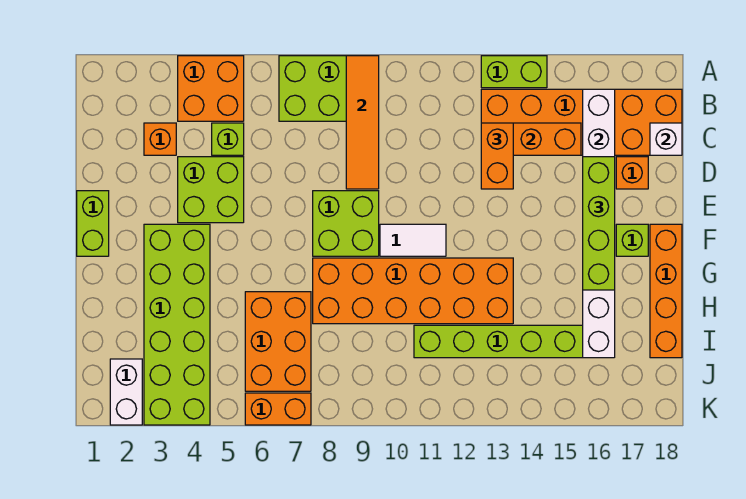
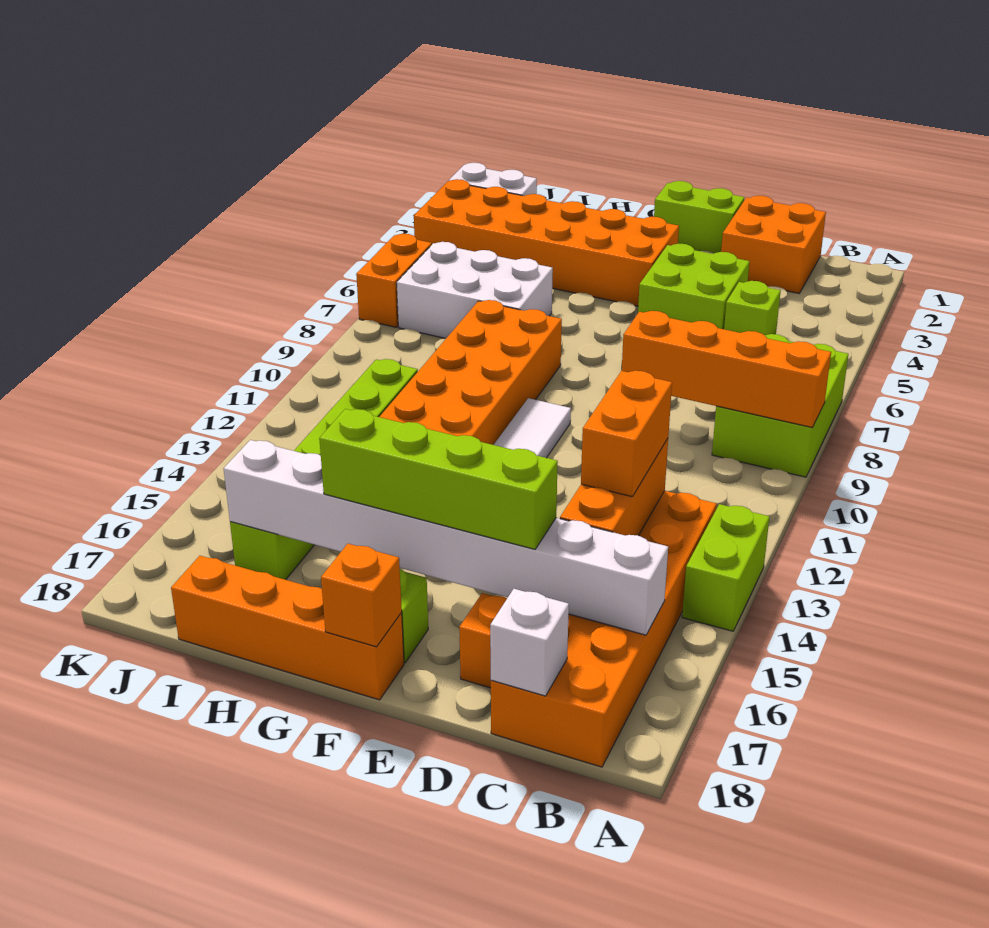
orange 2x2 brick [178,56,244,121] -> orange 2x2 brick moved to [721,196,826,293]
orange 1x4 tile [346,56,379,189] -> orange 1x4 brick [622,311,831,427]
orange 1x1 brick [144,123,176,155] -> orange 1x1 brick moved to [321,544,402,647]
orange 1x2 brick [481,123,513,189] -> orange 1x2 brick turned to [581,371,672,497]
lime 2x2 brick [313,191,379,256] -> none
lime 2x6 brick [144,224,210,425] -> orange 2x6 brick [414,179,679,306]
orange 2x3 brick [245,292,311,391] -> white 2x3 brick [397,242,553,338]

